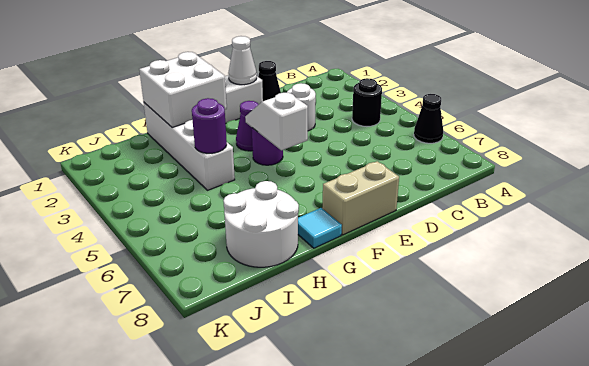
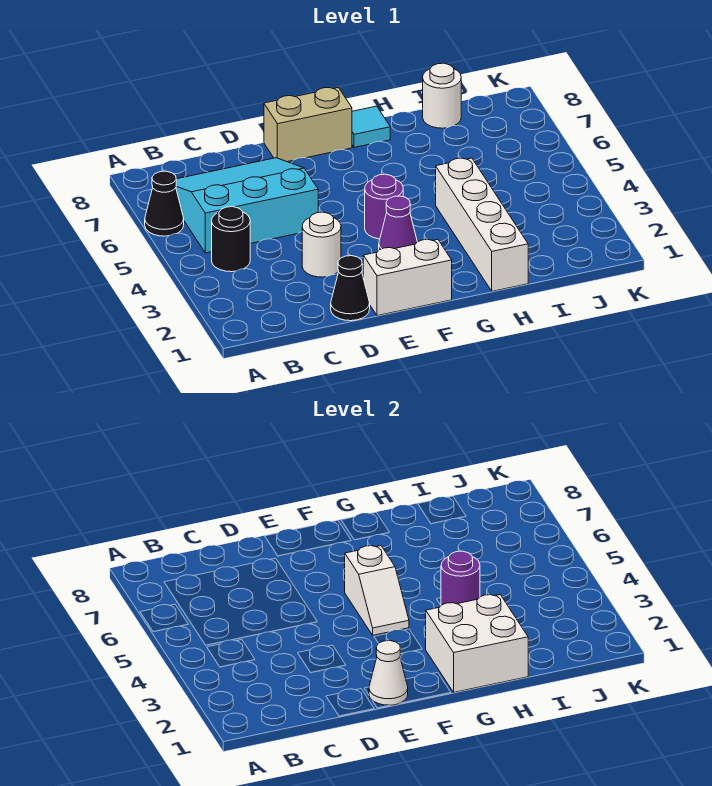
none -> cyan 3x3 slope [176,158,318,253]
white 2x2 round brick [223,181,299,267] -> white 1x1 round brick [423,63,461,128]

